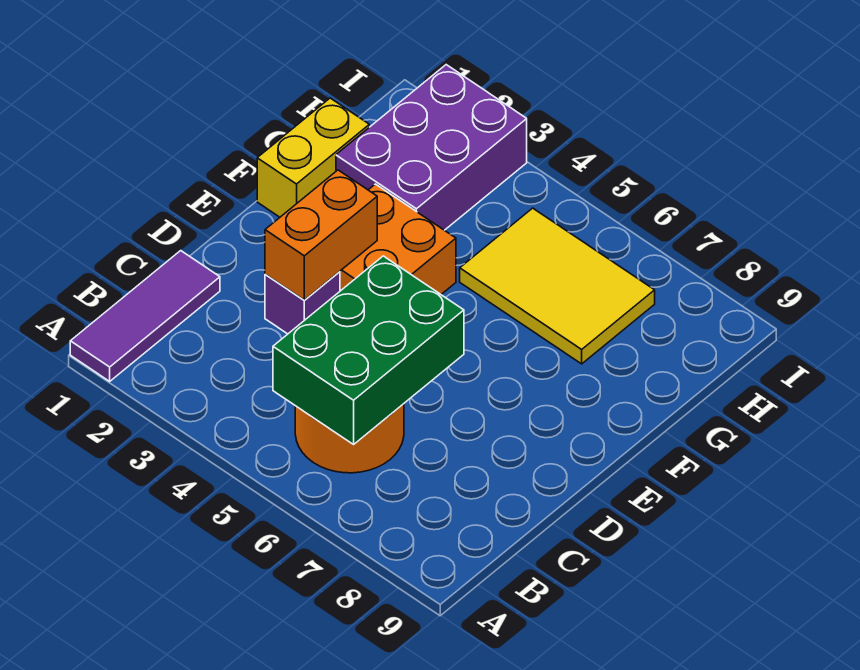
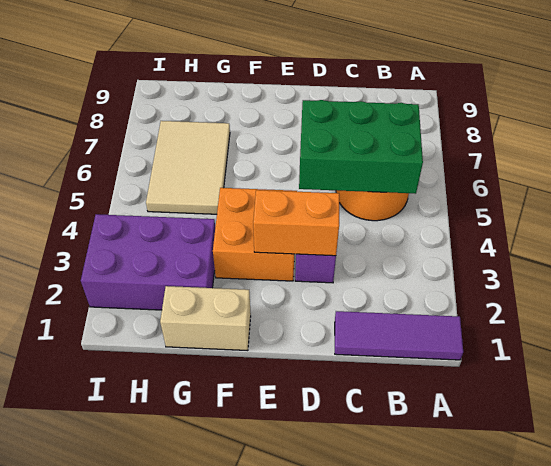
yellow 1x2 brick [257,98,369,217] -> tan 1x2 brick [160,286,251,351]
yellow 2x3 tile [460,208,655,364] -> tan 2x3 tile [146,121,230,214]

